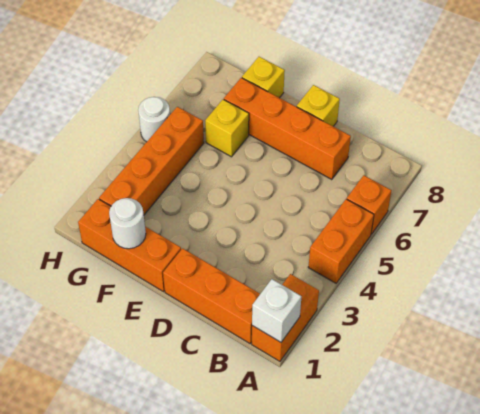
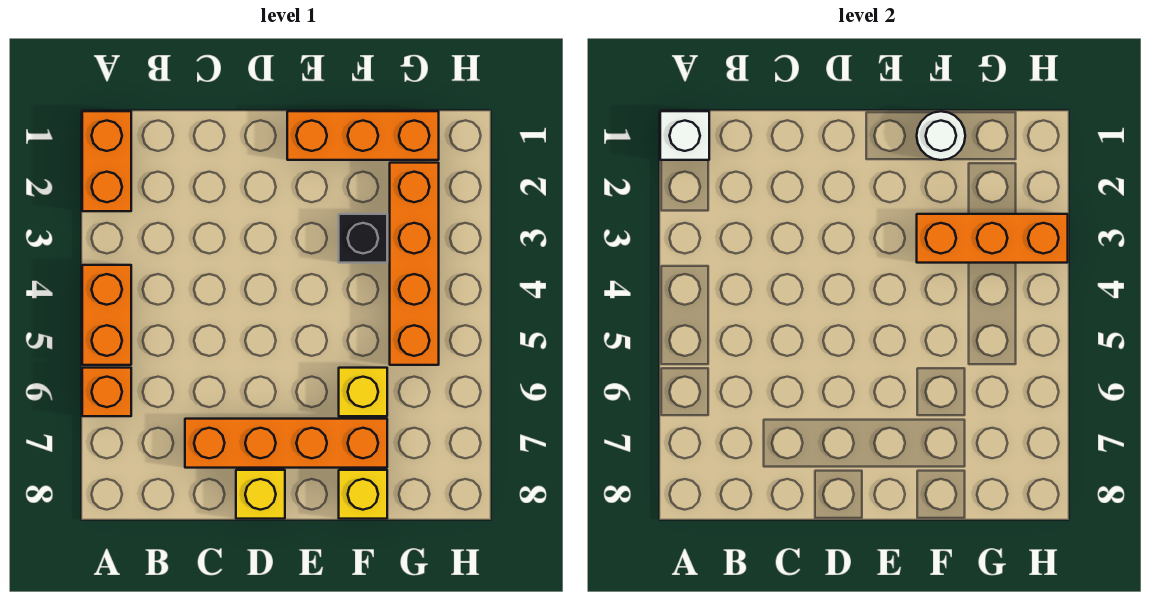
orange 1x3 brick [163,248,260,343] -> orange 1x3 brick moved to [917,214,1068,263]
none -> black 1x1 brick [339,214,387,263]
white 1x1 round brick [138,97,170,142] -> none

